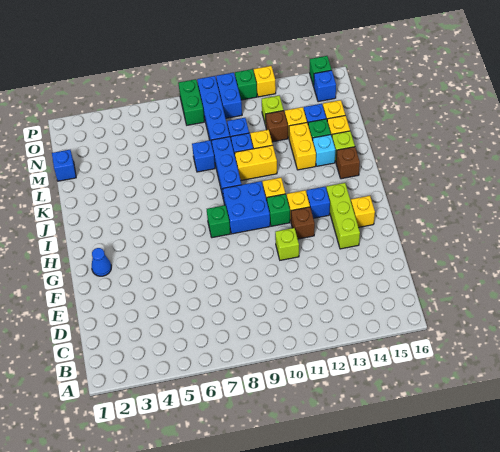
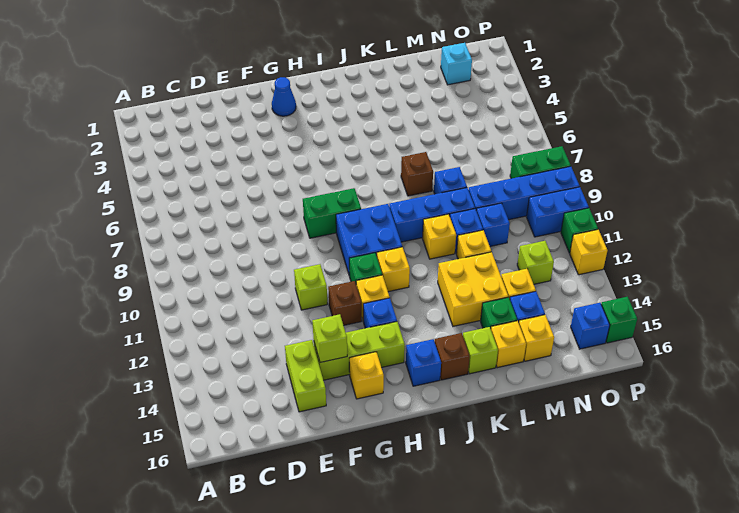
none -> lime 1x2 brick [285,340,326,412]
none -> lime 1x1 brick [312,314,347,363]
green 1x1 brick [207,205,230,238] -> green 1x2 brick [303,188,361,238]
yellow 1x2 brick [235,145,277,180] -> yellow 1x1 brick [422,214,456,259]
yellow 1x2 brick [289,123,316,170] -> yellow 2x2 brick [438,252,508,326]
cyan 1x1 brick [313,135,335,166] -> cyan 1x1 brick moved to [441,43,472,85]
blue 1x1 brick [52,150,76,181] -> blue 1x1 brick moved to [406,339,441,386]
brown 1x1 brick [266,111,288,142] -> brown 1x1 brick moved to [401,152,433,196]

